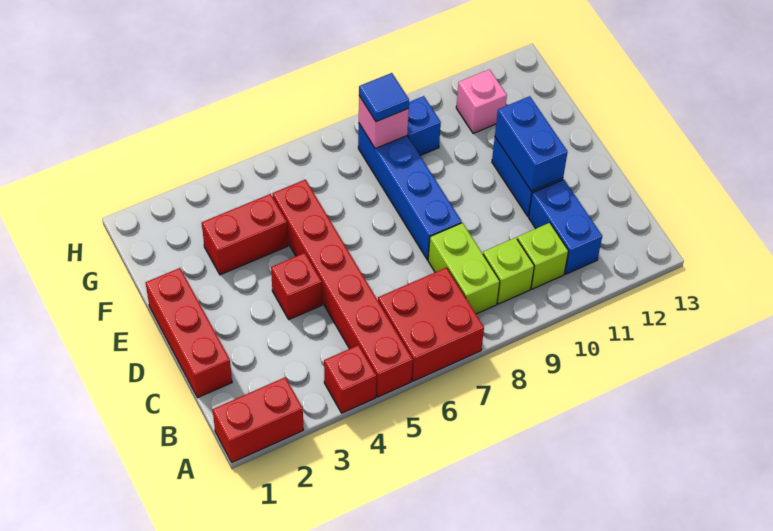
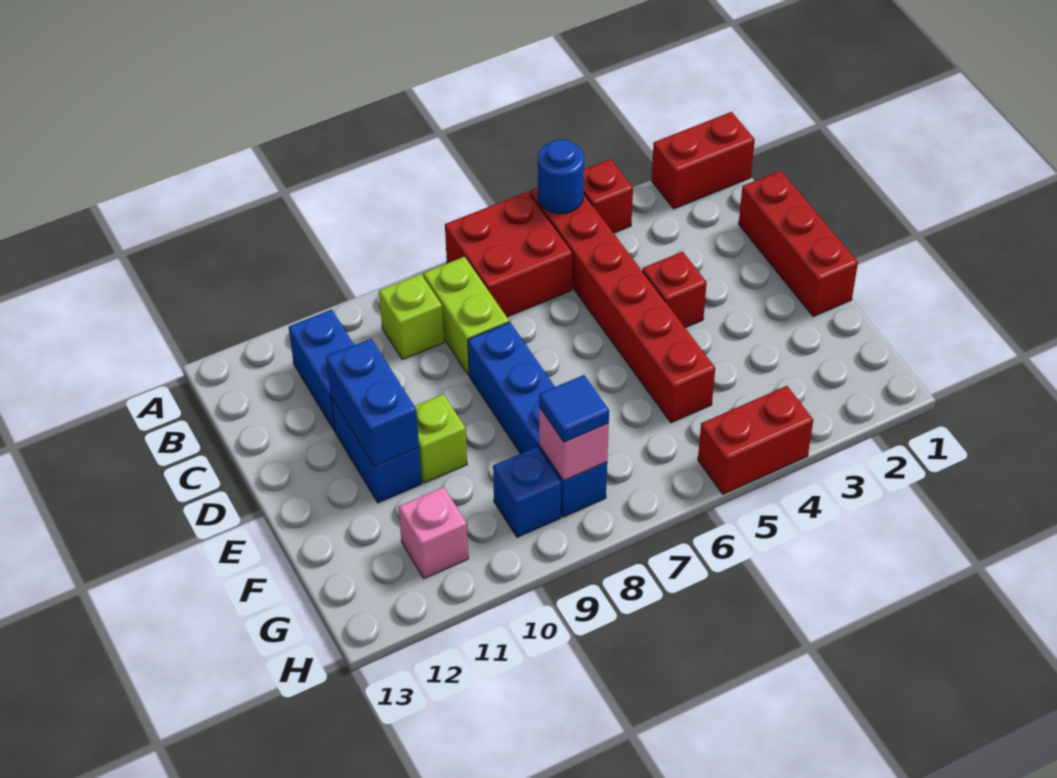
none -> blue 1x1 round brick [538,139,584,214]
lime 1x1 brick [517,223,568,289] -> lime 1x1 brick moved to [415,394,467,483]
red 1x2 brick [202,194,288,275] -> red 1x2 brick moved to [698,386,813,494]

